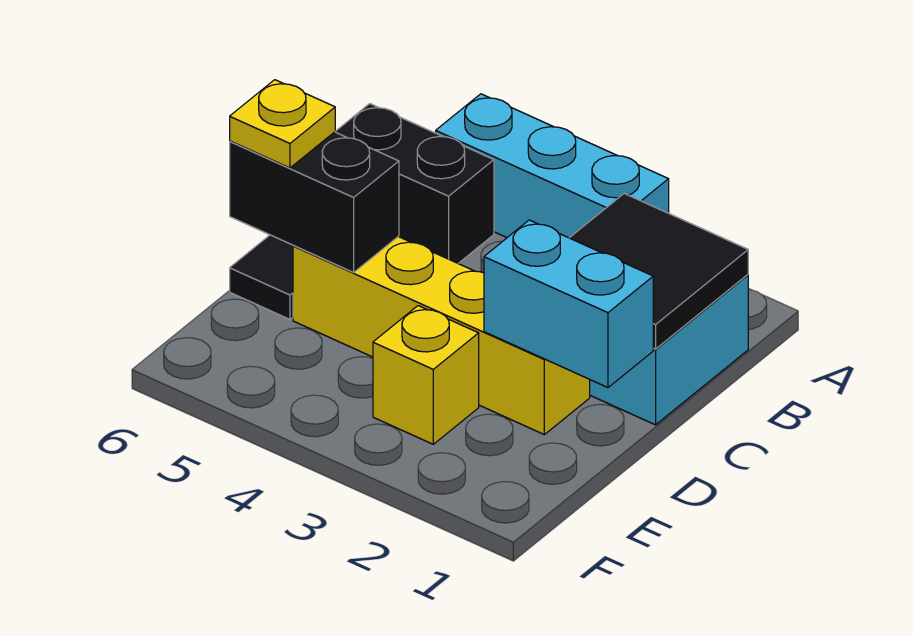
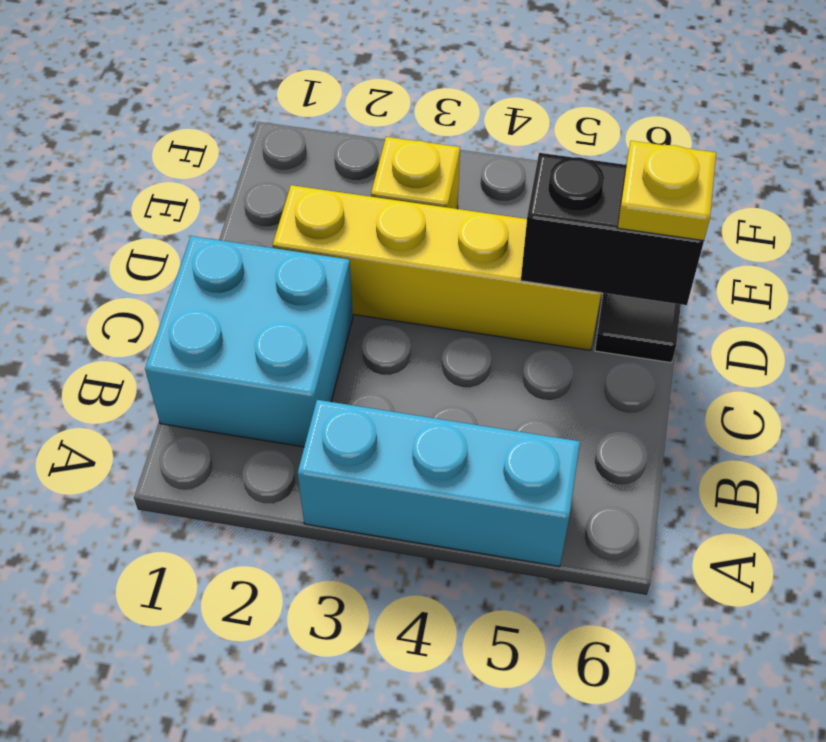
black 2x2 tile [570,194,748,349] -> none
black 1x2 brick [335,104,494,263] -> none
cyan 1x2 brick [484,220,653,388] -> none

